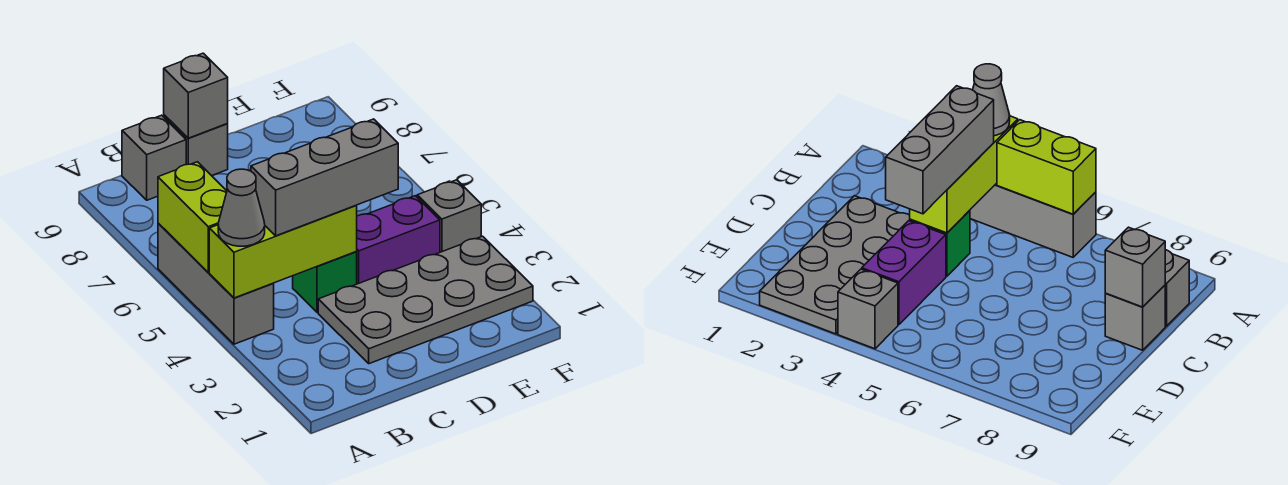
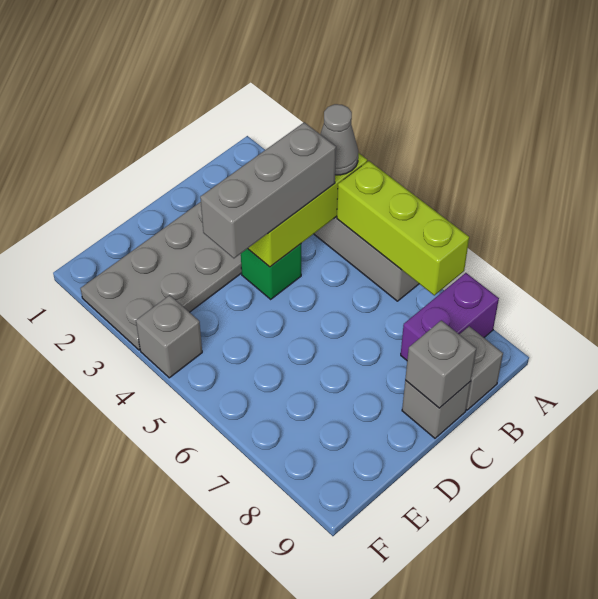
lime 1x2 brick [158,162,227,272] -> lime 1x3 brick [337,161,469,295]
purple 1x2 brick [356,196,440,284] -> purple 1x2 brick moved to [401,273,499,360]

